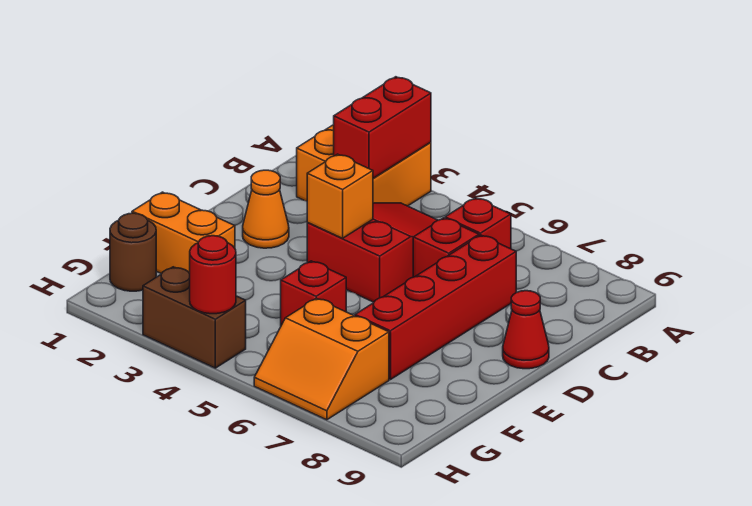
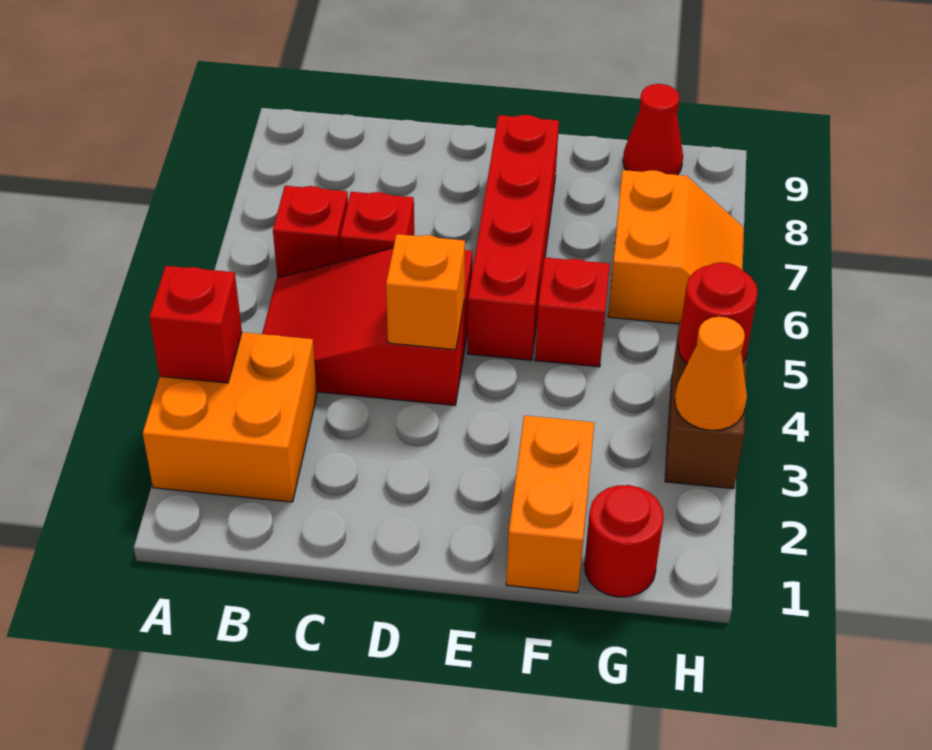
red 1x2 brick [334,77,431,178] -> red 1x1 brick [149,266,242,383]
red 1x4 brick [355,235,516,380] -> red 1x4 brick turned to [467,115,559,360]
orange 1x1 cone [243,170,289,248] -> orange 1x1 cone moved to [675,317,747,430]
red 1x1 cone [503,291,549,369] -> red 1x1 cone moved to [623,84,683,175]
brown 1x1 round brick [110,213,156,291] -> red 1x1 round brick [584,485,664,597]

